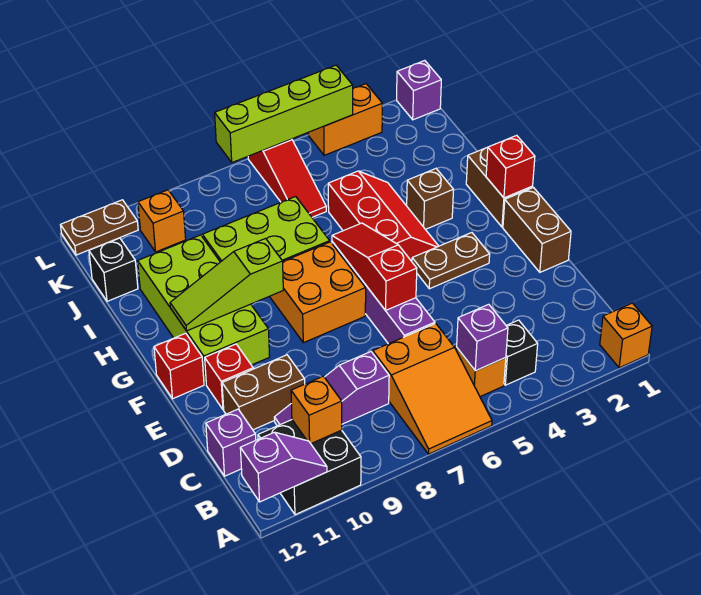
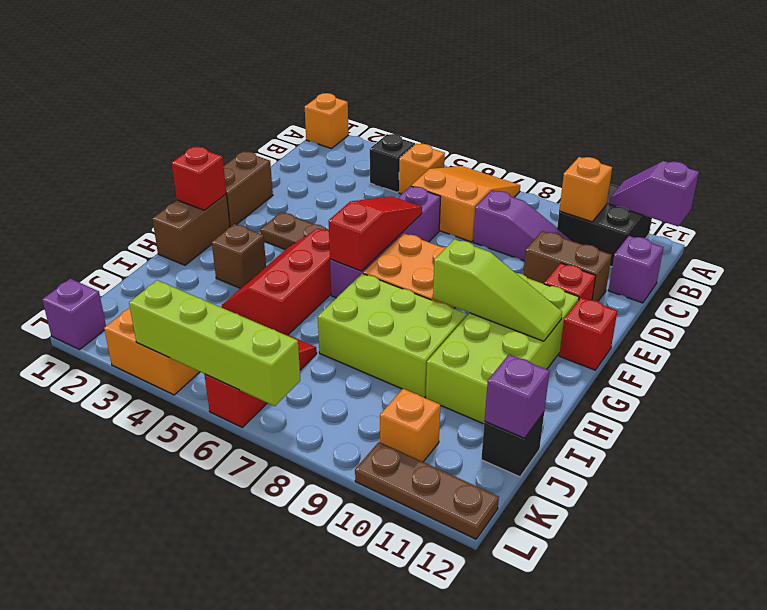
purple 1x1 brick [457,304,508,371] -> purple 1x1 brick moved to [484,355,550,438]
red 1x3 slope [332,223,417,310] -> red 1x3 slope turned to [329,196,422,271]
brown 1x2 plate [61,200,138,255] -> brown 1x3 plate [355,442,499,539]

